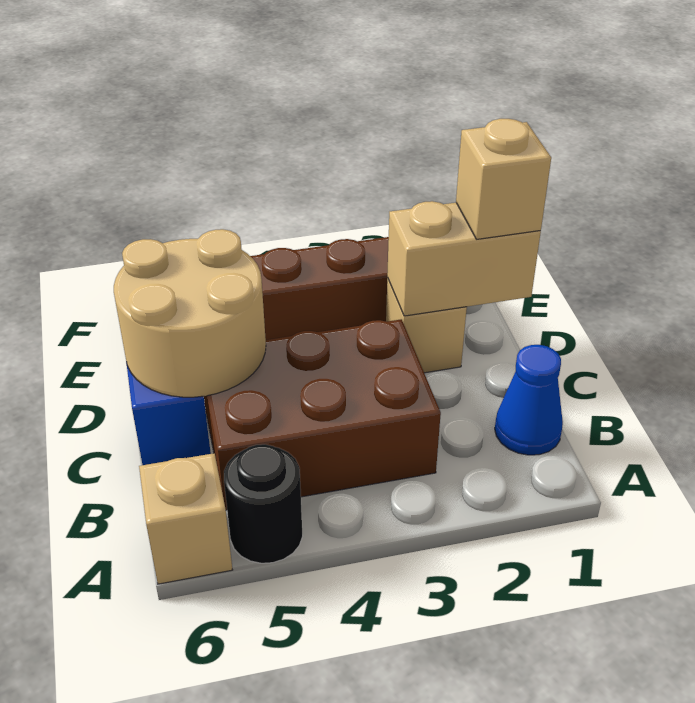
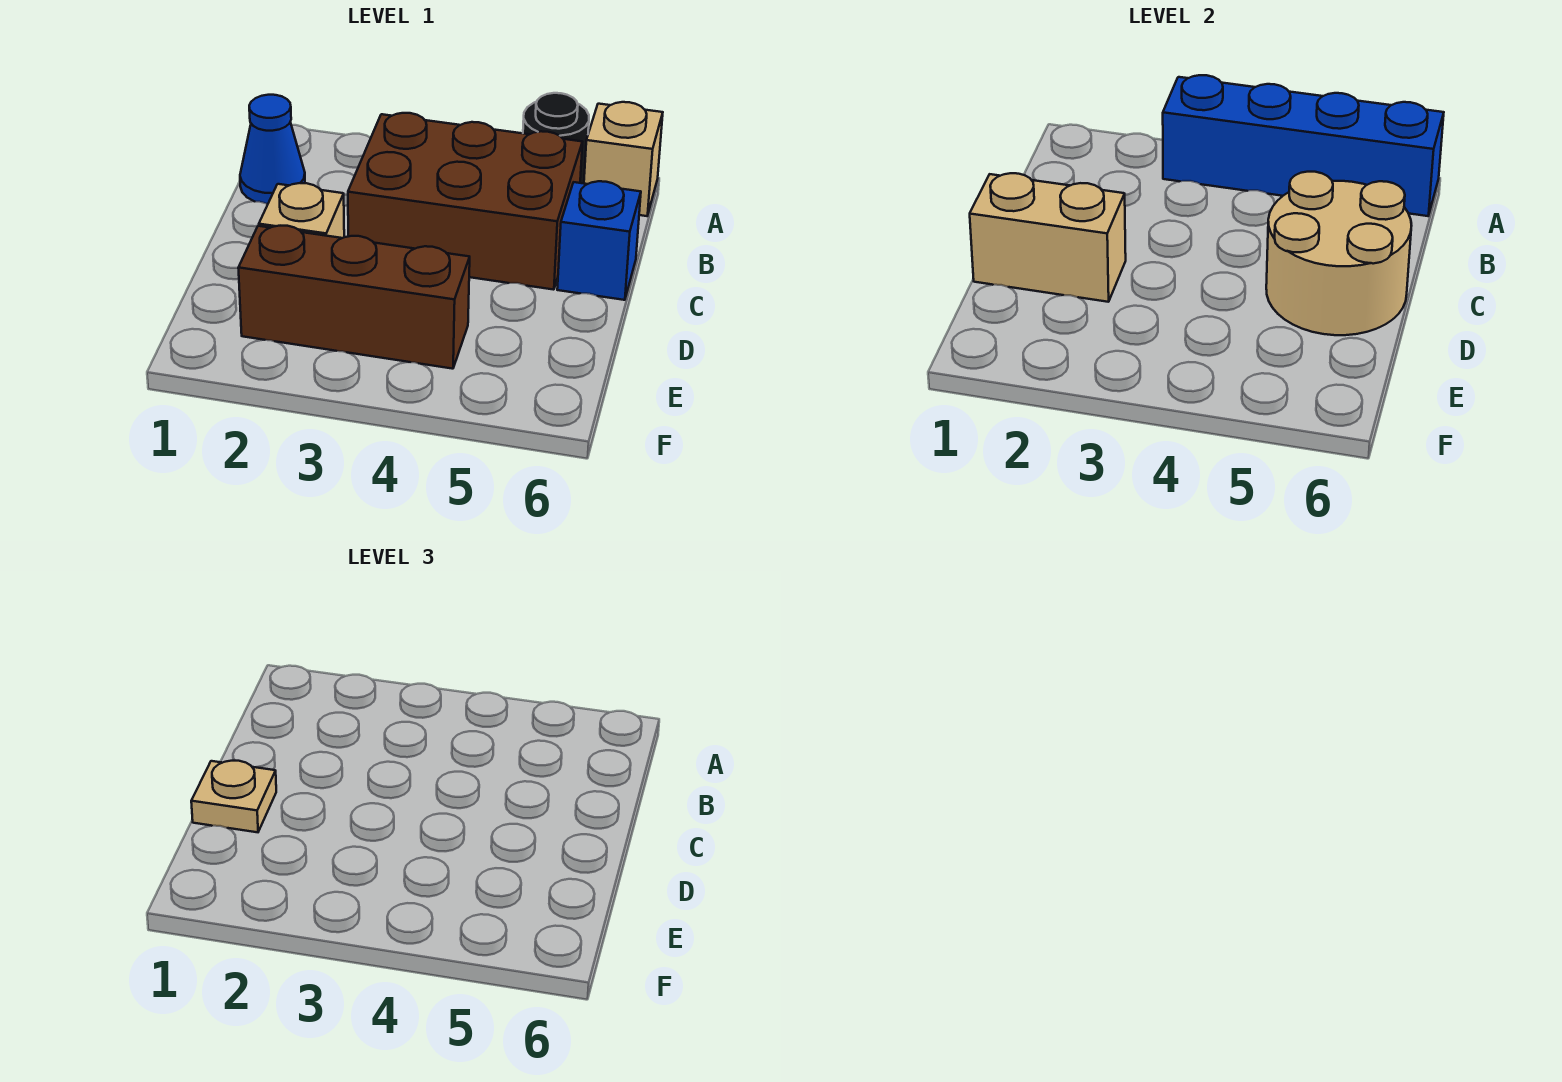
none -> blue 1x4 brick [1163,75,1444,216]
tan 1x1 brick [456,119,551,239] -> tan 1x1 plate [191,761,276,832]

